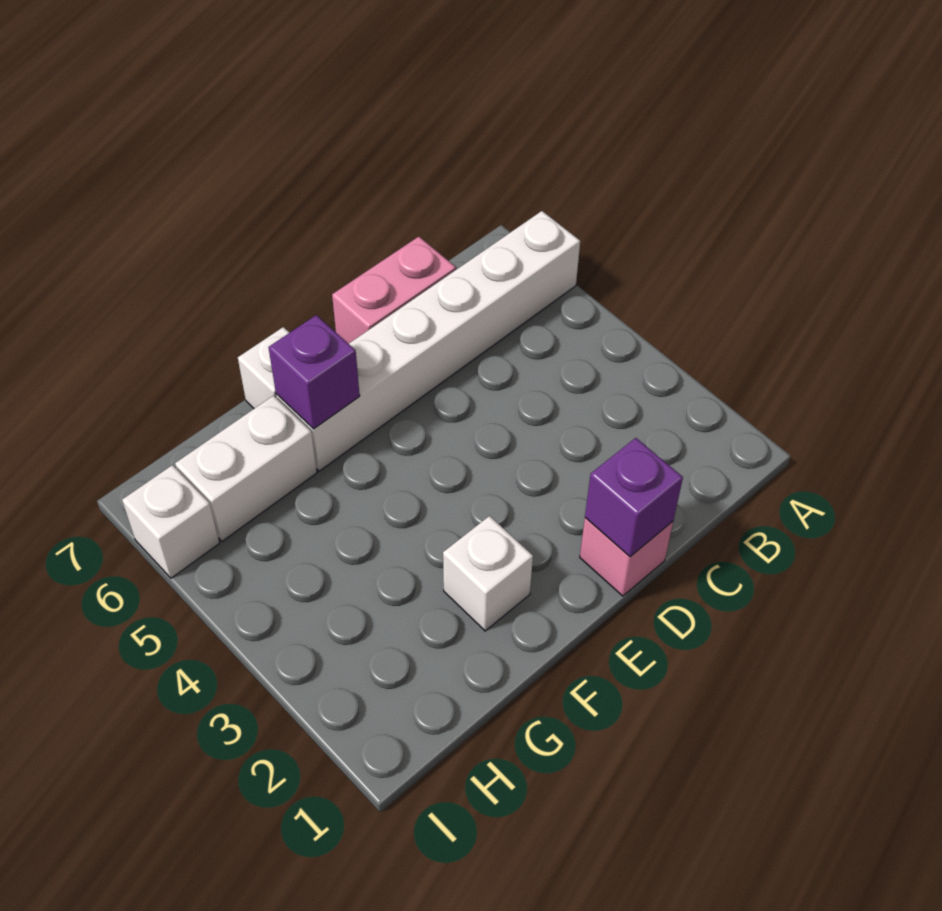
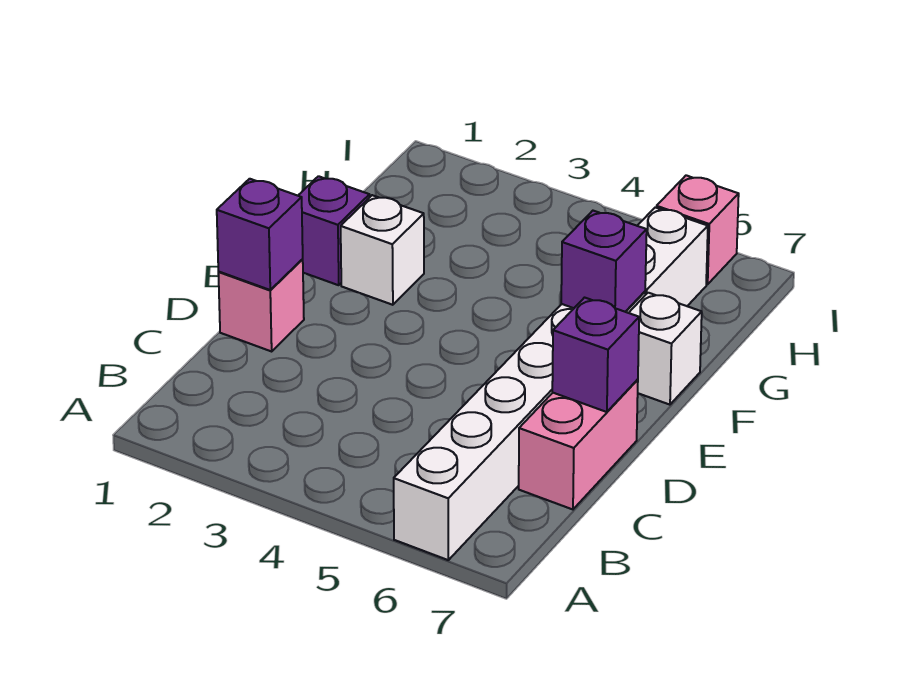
none -> purple 1x1 brick [552,298,639,412]
none -> purple 1x1 brick [298,176,370,285]
white 1x1 brick [122,465,219,578] -> pink 1x1 brick [656,175,739,284]

